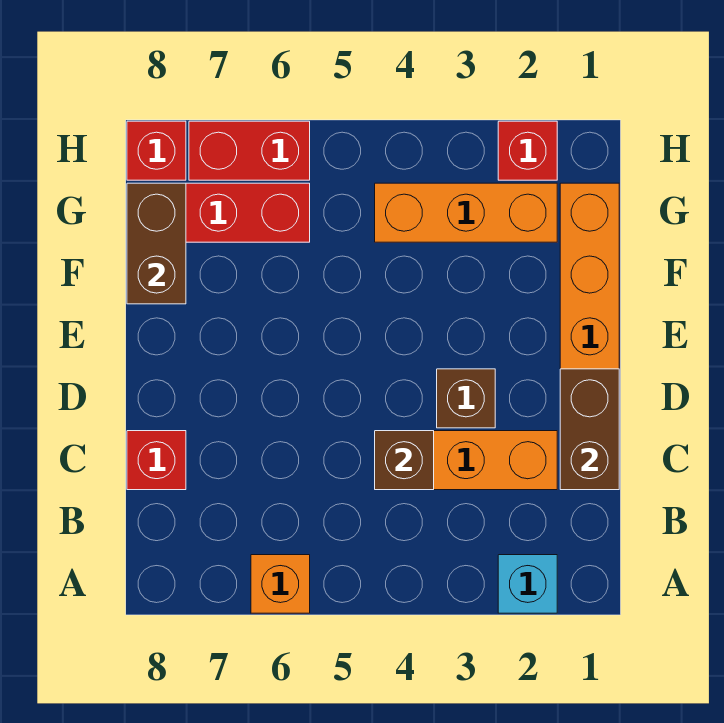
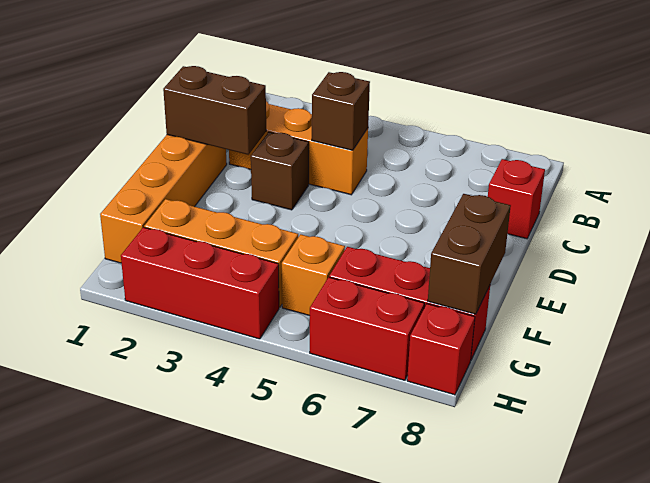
cyan 1x1 brick [498,555,557,613] -> none
orange 1x1 brick [251,555,310,613] -> orange 1x1 brick moved to [282,234,345,316]
brown 1x2 brick [560,369,619,490] -> brown 1x2 brick turned to [163,66,266,155]
red 1x1 brick [498,121,557,180] -> red 1x3 brick [121,227,279,339]

